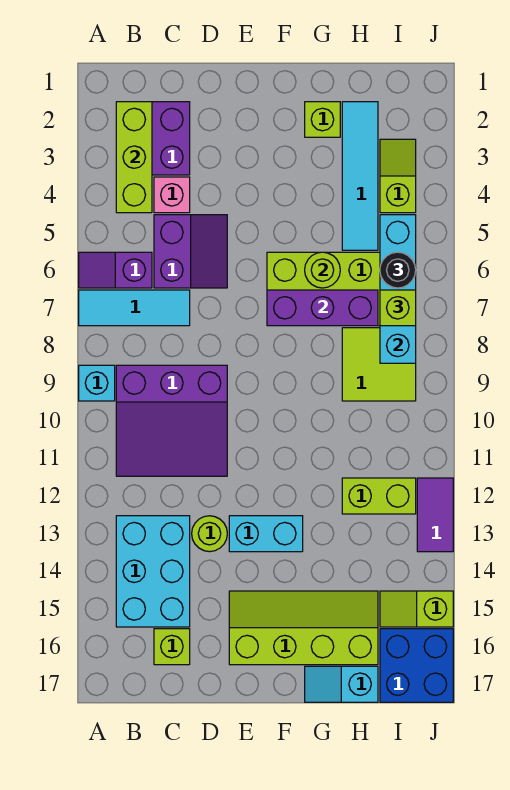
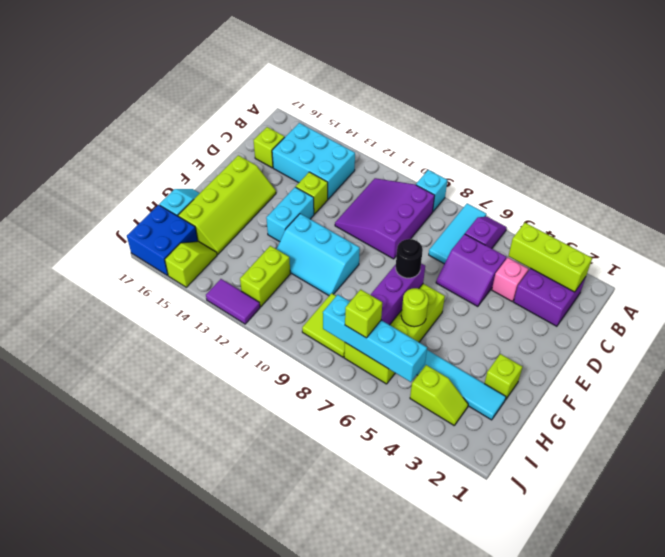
lime 1x1 round brick [192,516,227,552] -> lime 1x1 brick [296,172,328,214]
none -> cyan 2x3 slope [277,214,360,295]
black 1x1 round brick [380,252,416,288] -> black 1x1 round brick moved to [396,239,423,278]

